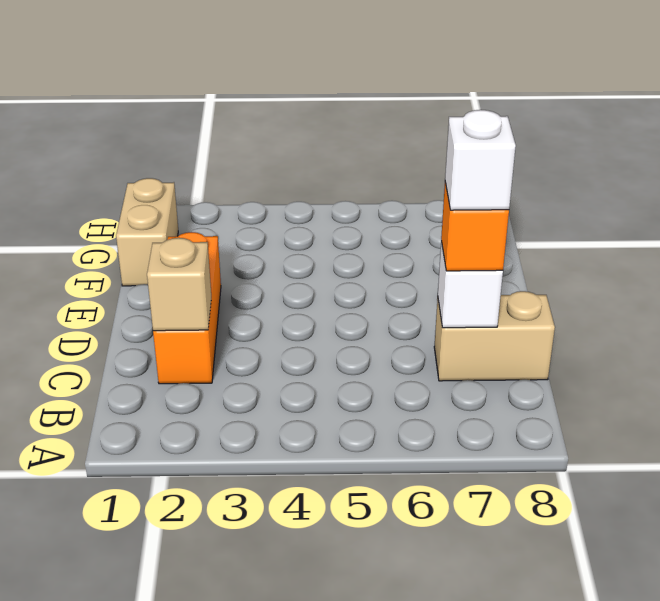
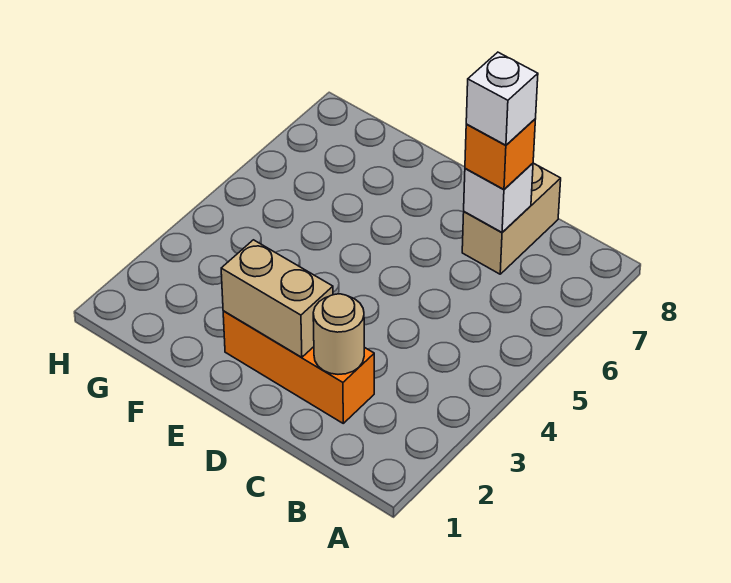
tan 1x1 brick [147,238,211,331] -> tan 1x1 round brick [313,294,364,374]
tan 1x2 brick [116,178,178,286] -> tan 1x2 brick moved to [221,240,333,358]

